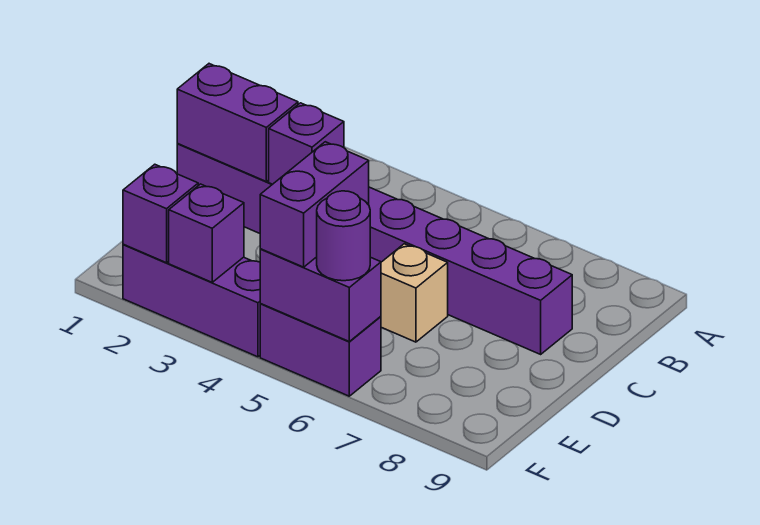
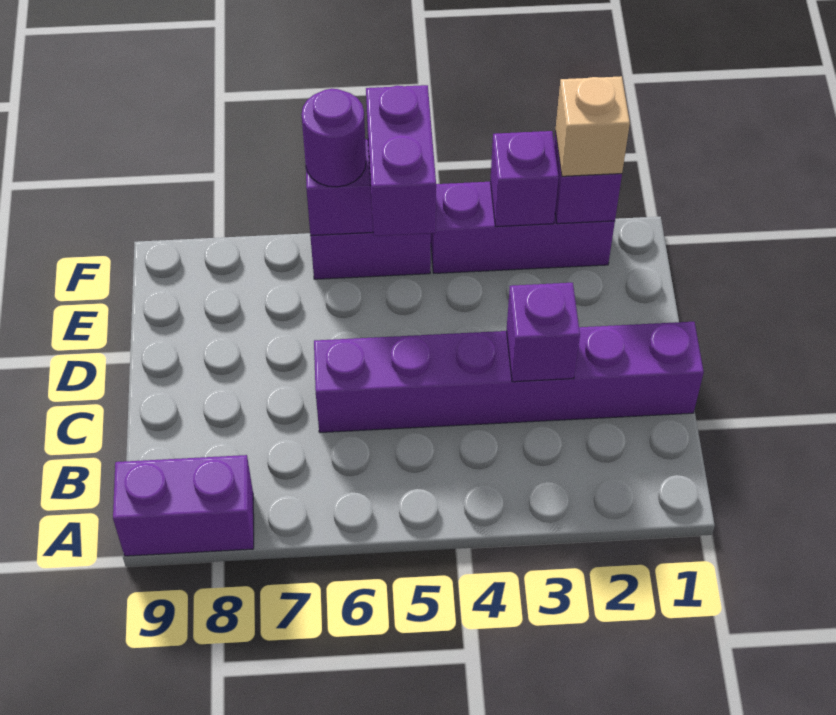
purple 1x8 brick [177,144,572,354] -> purple 1x6 brick [314,322,704,433]
purple 1x2 brick [177,64,298,181] -> purple 1x2 brick moved to [113,455,254,556]
tan 1x1 brick [381,244,448,342] -> tan 1x1 brick moved to [555,76,630,176]

